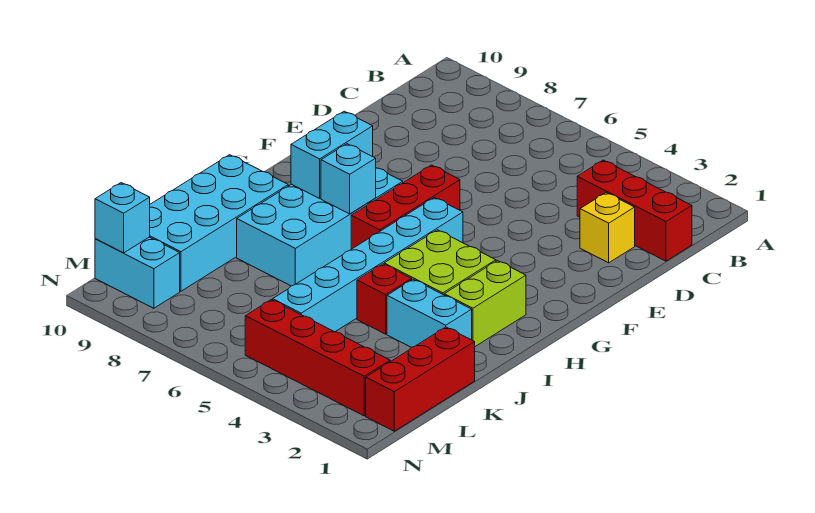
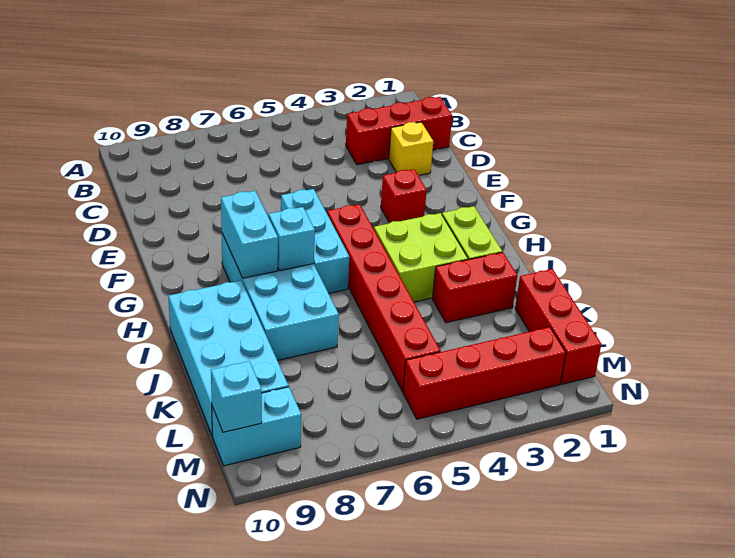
red 1x3 brick [351,165,460,249] -> cyan 1x3 brick [281,189,349,293]
cyan 1x6 brick [273,198,463,332] -> red 1x6 brick [327,204,441,391]
cyan 1x2 brick [387,279,472,348] -> red 1x2 brick [432,252,518,323]
red 1x1 brick [357,264,412,334] -> red 1x1 brick moved to [381,169,427,223]

